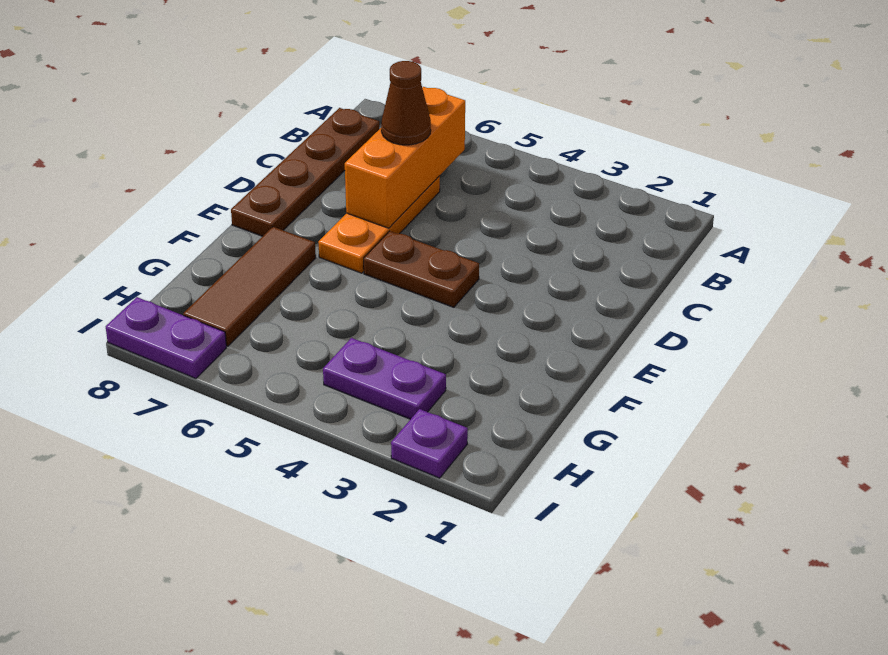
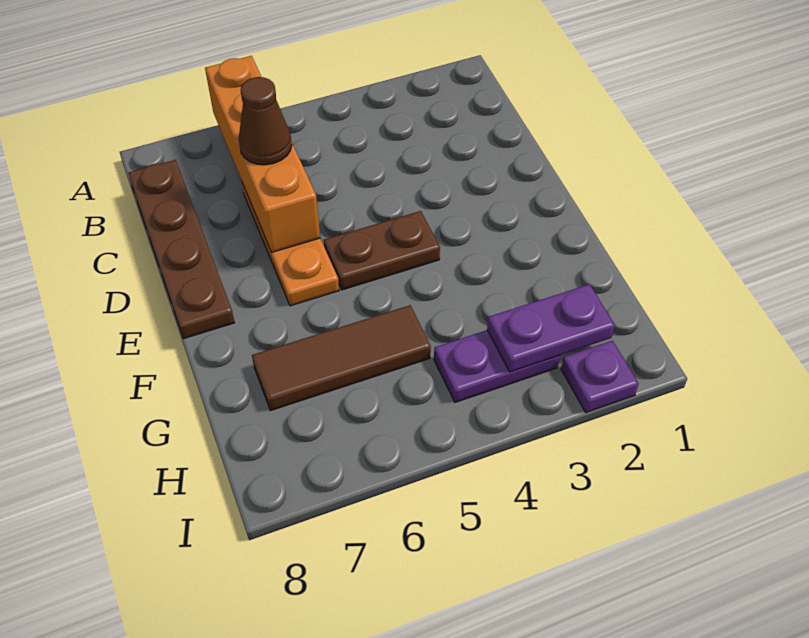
orange 1x3 brick [345,87,465,228] -> orange 1x4 brick [205,56,320,253]
brown 1x3 tile [183,227,316,346] -> brown 1x3 tile turned to [252,305,431,411]
purple 1x2 plate [106,297,226,378] -> purple 1x2 plate moved to [487,284,615,372]

